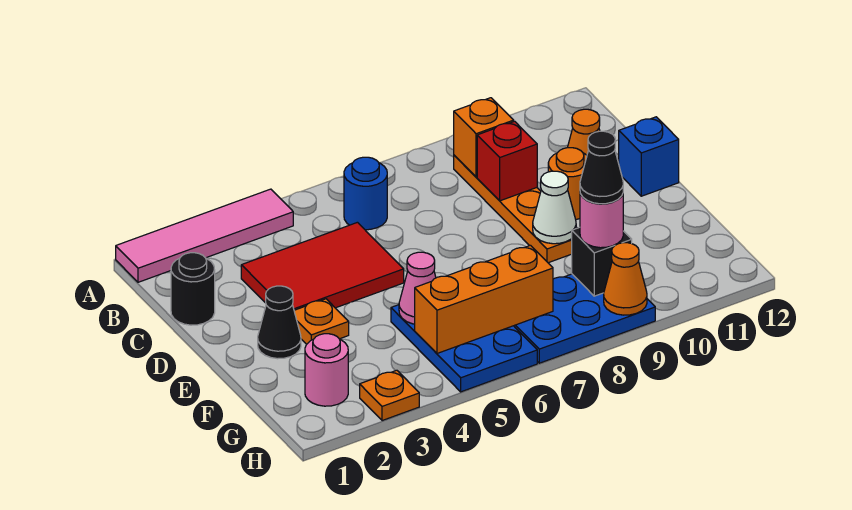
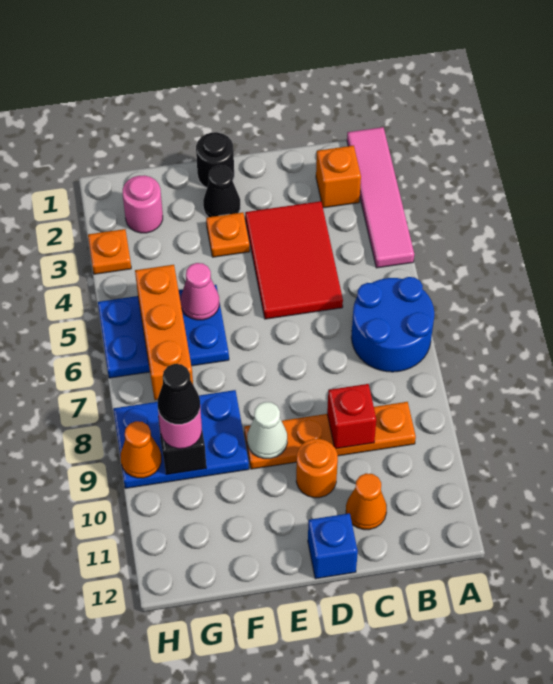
blue 1x1 round brick [344,157,387,230] -> blue 2x2 round brick [351,277,434,372]
orange 1x1 brick [454,98,514,177] -> orange 1x1 brick moved to [316,146,361,208]
black 1x1 round brick [171,253,215,325] -> black 1x1 round brick moved to [196,132,234,188]
blue 2x3 plate [514,274,655,363] -> blue 2x3 plate turned to [113,390,249,488]

